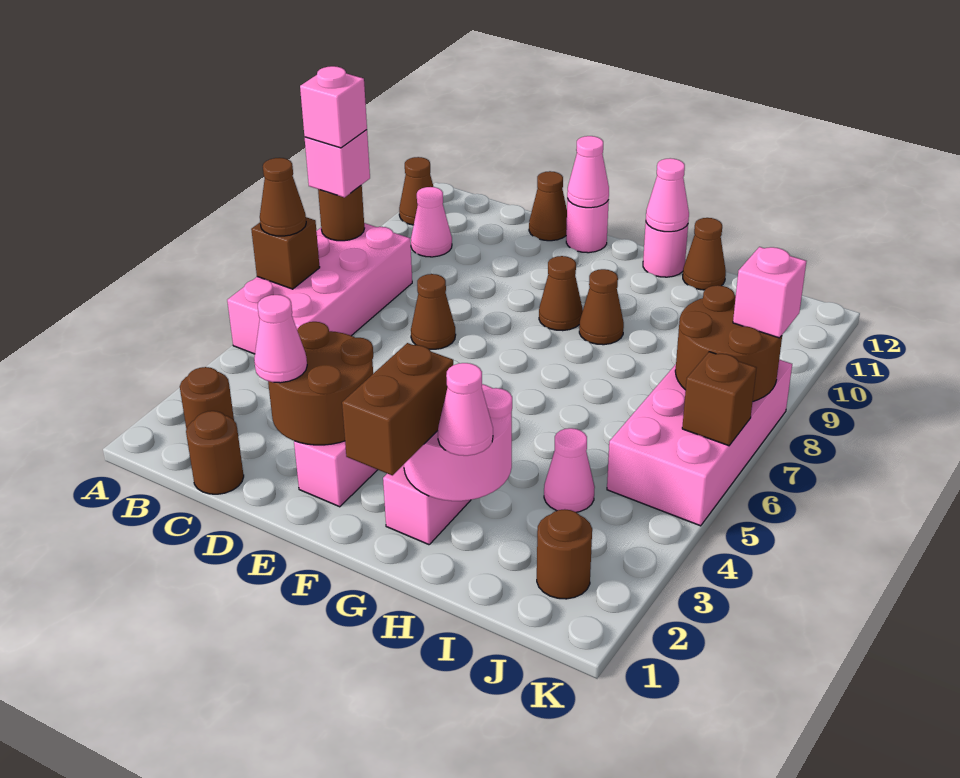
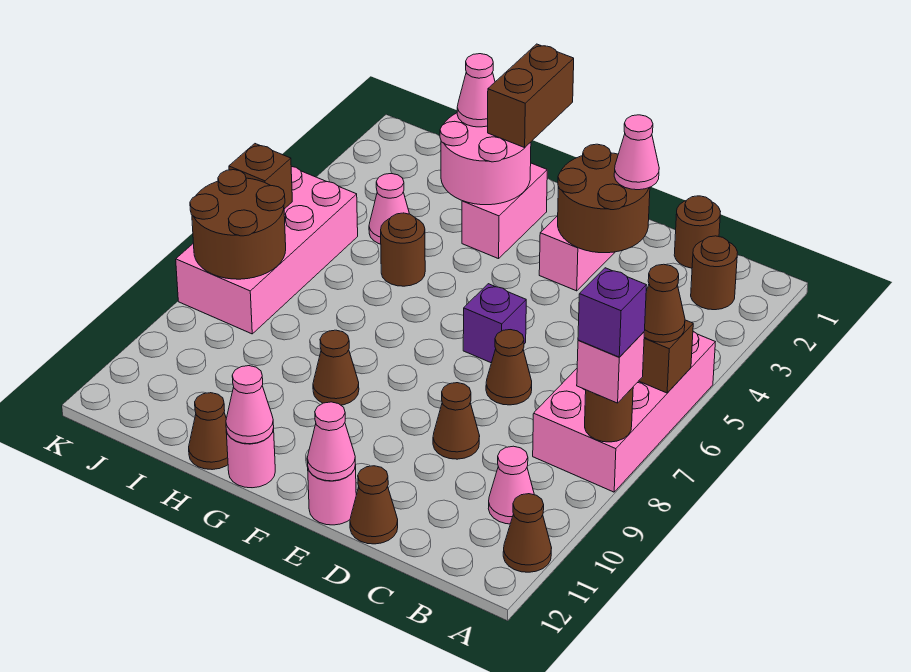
pink 1x1 brick [300,66,367,148] -> purple 1x1 brick [578,268,646,357]
none -> purple 1x1 brick [463,284,526,363]
brown 1x1 cone [539,256,583,331] -> brown 1x1 cone moved to [433,383,480,459]
brown 1x1 round brick [537,509,592,599] -> brown 1x1 round brick moved to [381,213,425,286]
pink 1x1 brick [733,247,806,338] -> none

